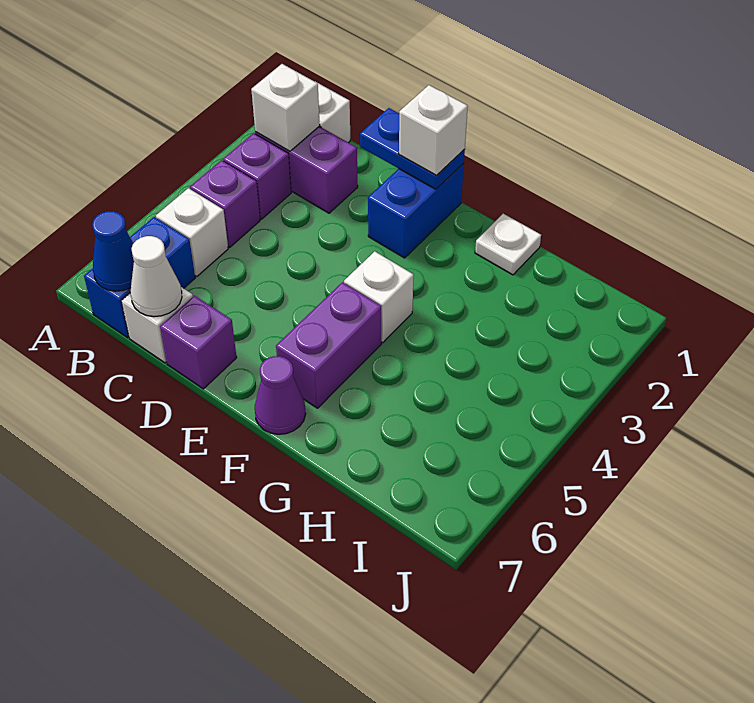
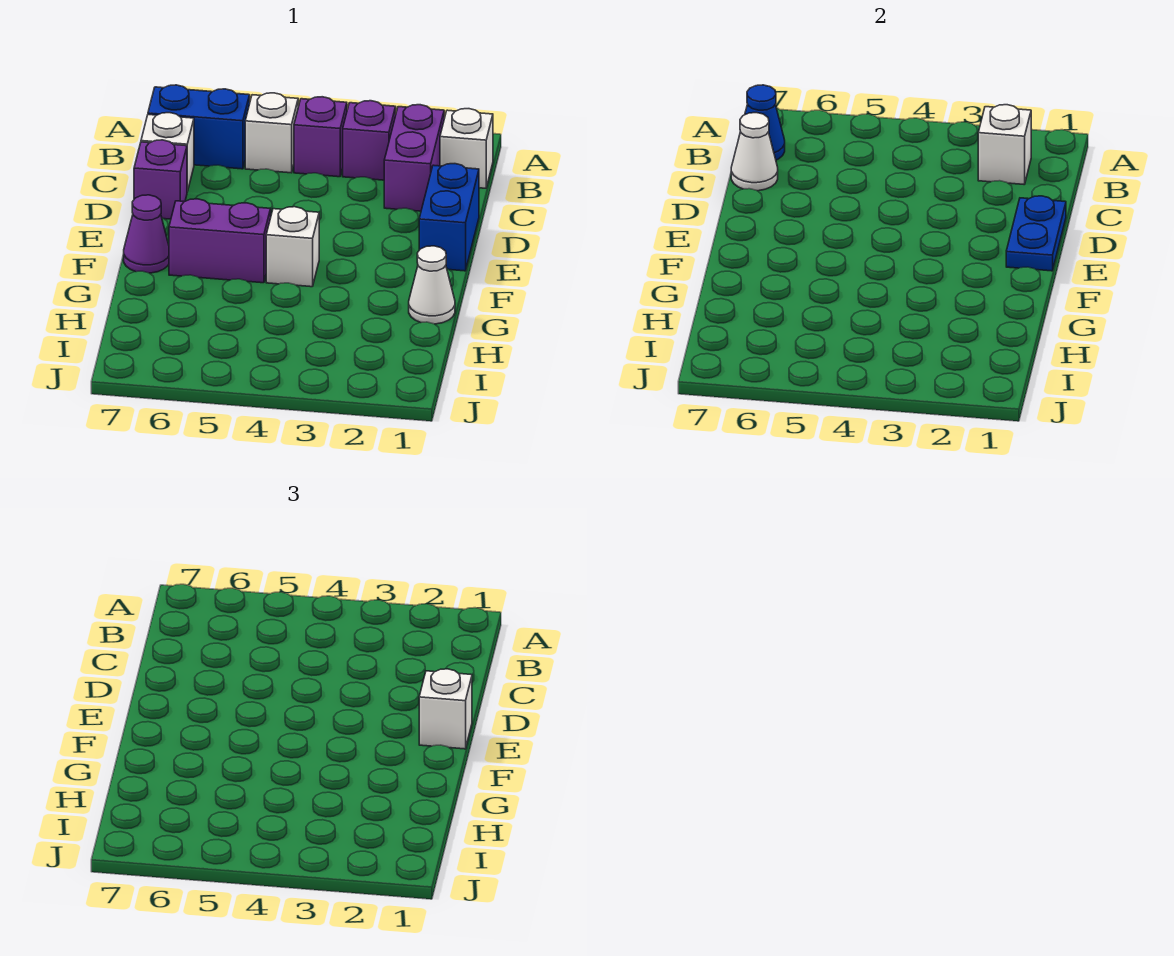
blue 1x2 brick [368,163,464,258] -> blue 1x2 brick turned to [419,164,479,271]
white 1x1 plate [475,214,541,275] -> white 1x1 cone [409,246,455,324]

